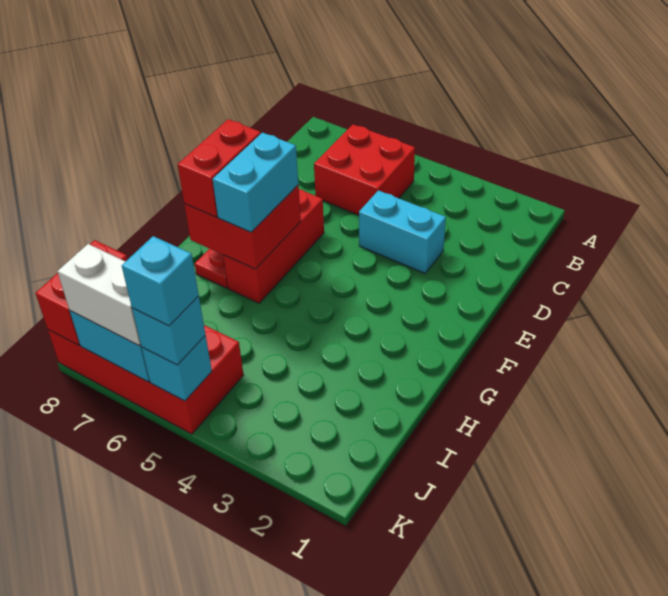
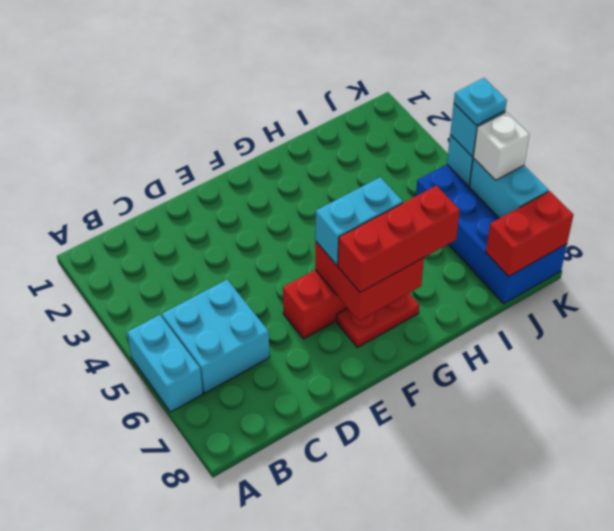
red 2x2 brick [314,125,415,215] -> cyan 2x2 brick [162,280,270,393]
cyan 1x2 brick [359,190,446,273] -> cyan 1x2 brick moved to [127,315,203,412]
red 1x2 brick [178,119,261,217] -> red 1x3 brick [338,185,460,292]
red 2x4 brick [48,325,243,434] -> blue 2x4 brick [416,165,567,304]
cyan 1x1 brick [122,236,199,326] -> cyan 1x1 plate [454,78,507,125]
white 1x2 brick [58,244,141,346] -> white 1x1 brick [473,112,529,180]

